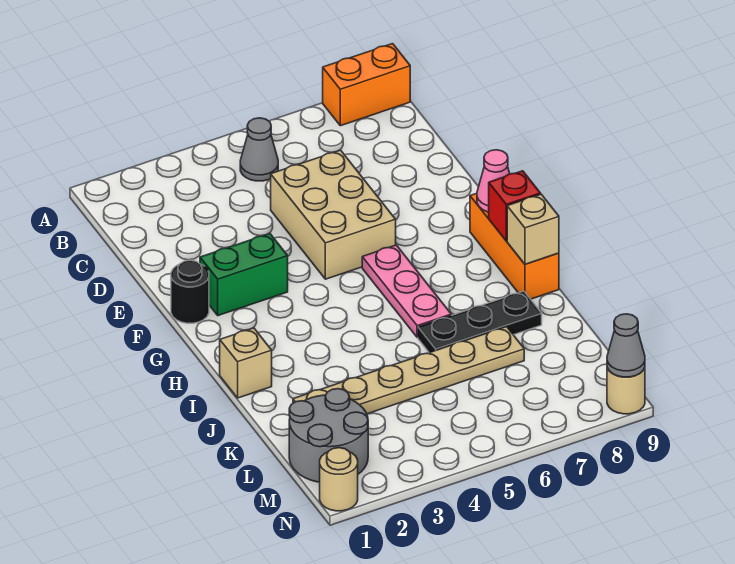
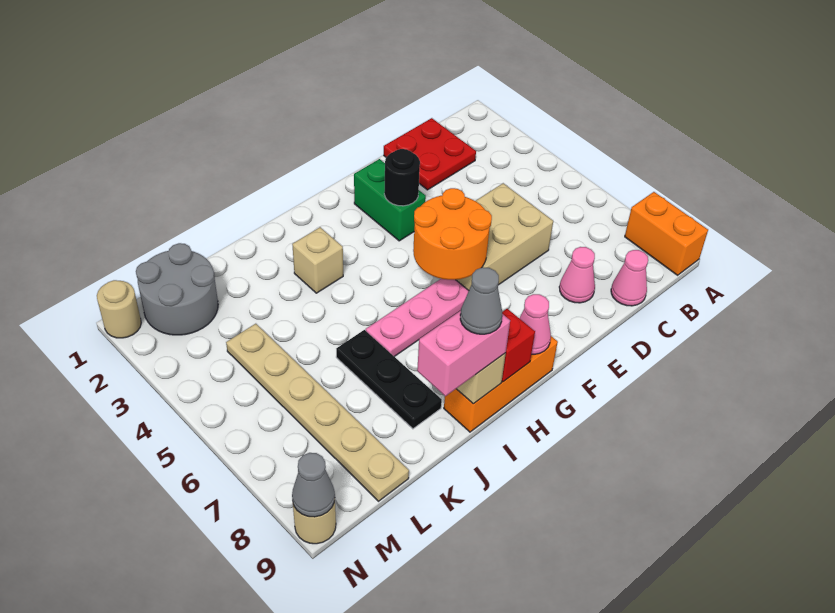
grey 1x1 cone [240,118,278,181] -> grey 1x1 cone moved to [460,267,502,334]
none -> red 2x2 plate [384,118,476,190]
none -> pink 1x1 cone [611,250,648,306]
none -> pink 1x1 cone [559,247,595,303]
black 1x1 round brick [171,260,209,323] -> black 1x1 round brick moved to [384,149,420,206]
none -> orange 2x2 round brick [413,188,492,280]
tan 1x1 brick [220,328,272,398] -> tan 1x1 brick moved to [292,227,343,293]
none -> pink 1x2 brick [417,311,510,396]
tan 1x6 plate [293,327,524,414] -> tan 1x6 plate moved to [226,324,409,501]

